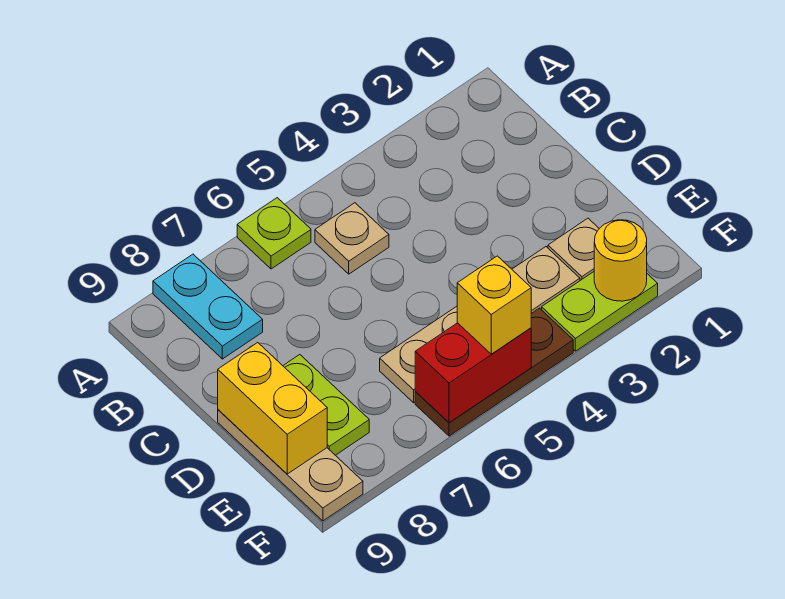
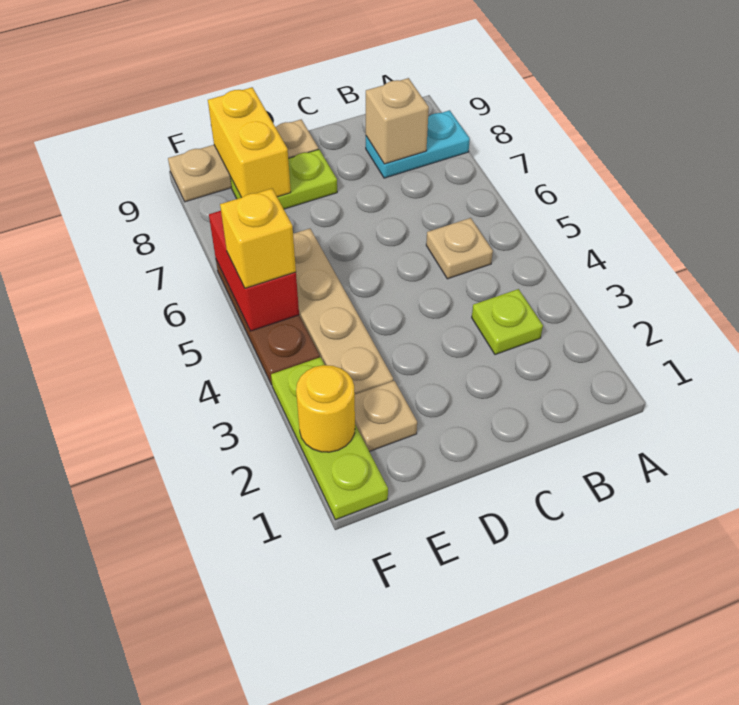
lime 1x1 plate [237,198,311,269] -> lime 1x1 plate moved to [472,289,543,355]
none -> tan 1x1 brick [366,78,429,164]
yellow 1x2 brick [218,343,327,474] -> yellow 1x2 brick turned to [208,87,291,198]
lime 1x2 plate [542,272,658,351] -> lime 1x3 plate [271,357,388,520]

